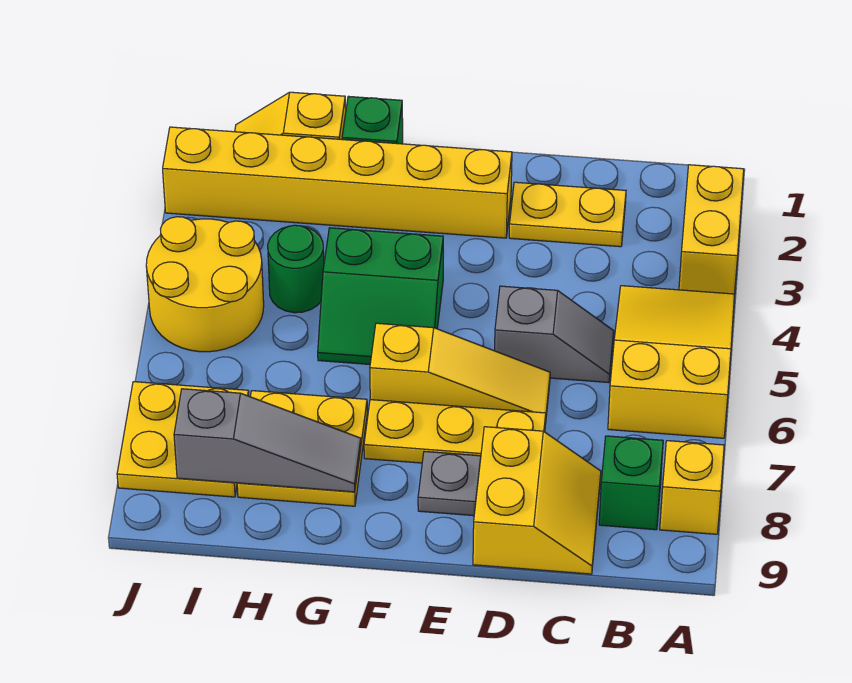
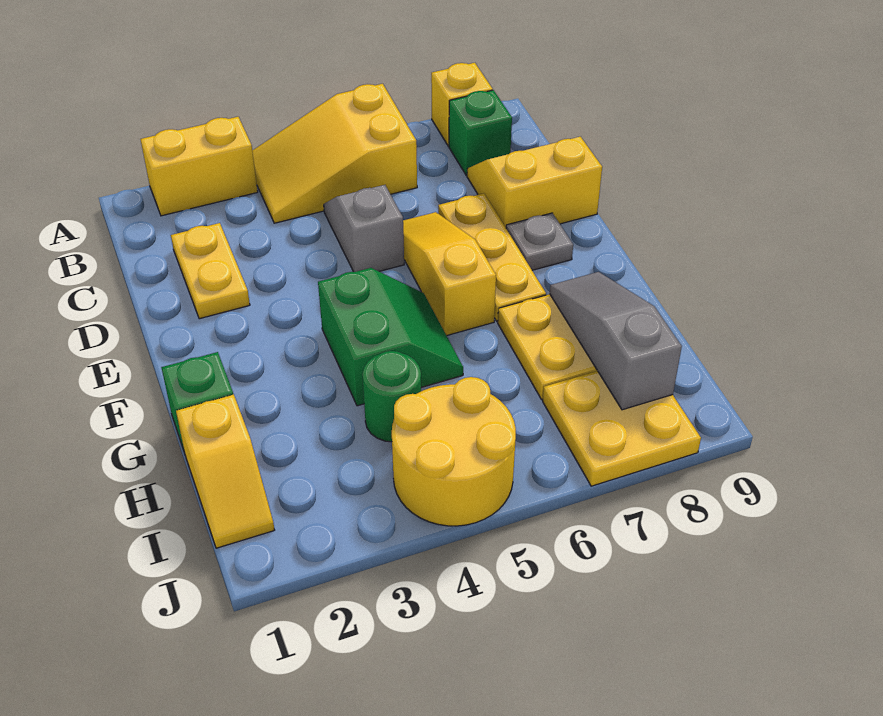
yellow 1x6 brick [163,127,512,238] -> none

